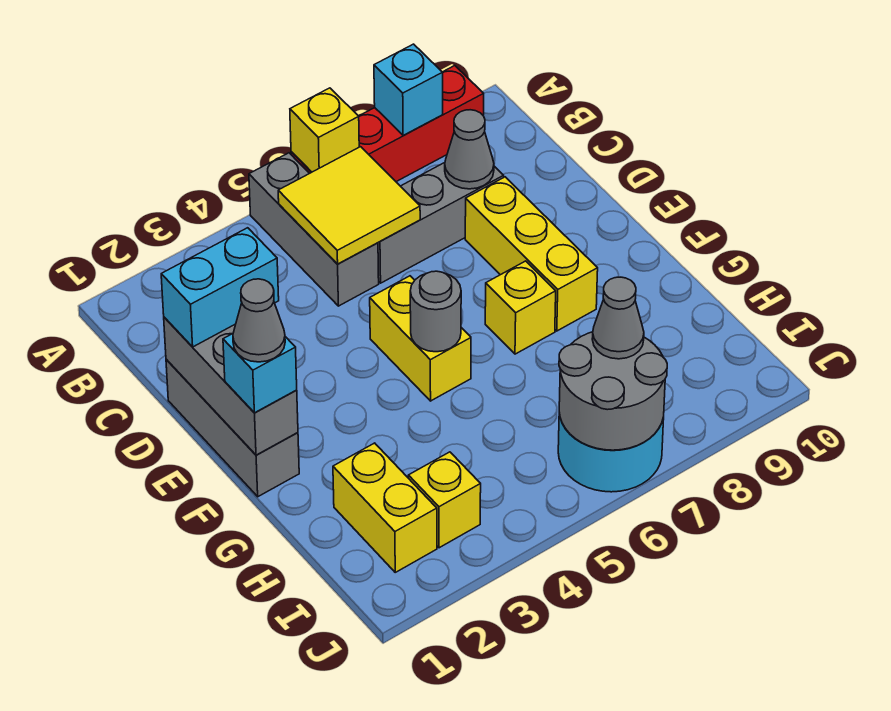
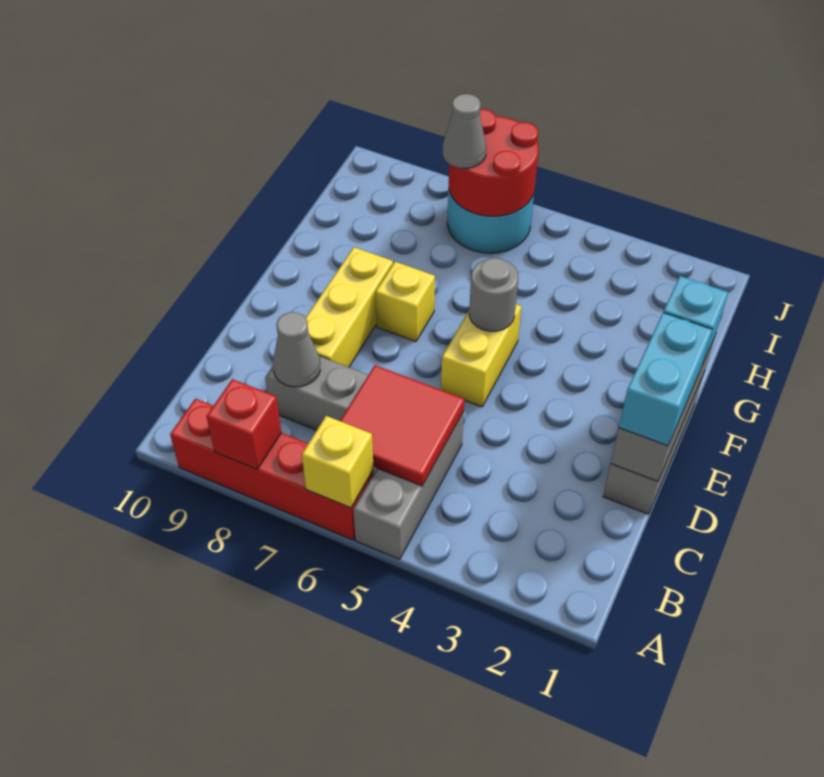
cyan 1x1 brick [374,44,443,135] -> red 1x1 brick [206,379,282,469]
yellow 2x2 tile [278,147,420,264] -> red 2x2 tile [340,365,465,486]
cyan 1x2 brick [161,228,279,347] -> cyan 1x2 brick turned to [619,313,712,446]
grey 1x1 cone [233,279,285,362] -> none
yellow 1x2 brick [333,443,437,572] -> none
yellow 1x1 brick [408,452,481,548] -> none
grey 2x2 round brick [559,332,667,450] -> red 2x2 round brick [449,109,539,216]

